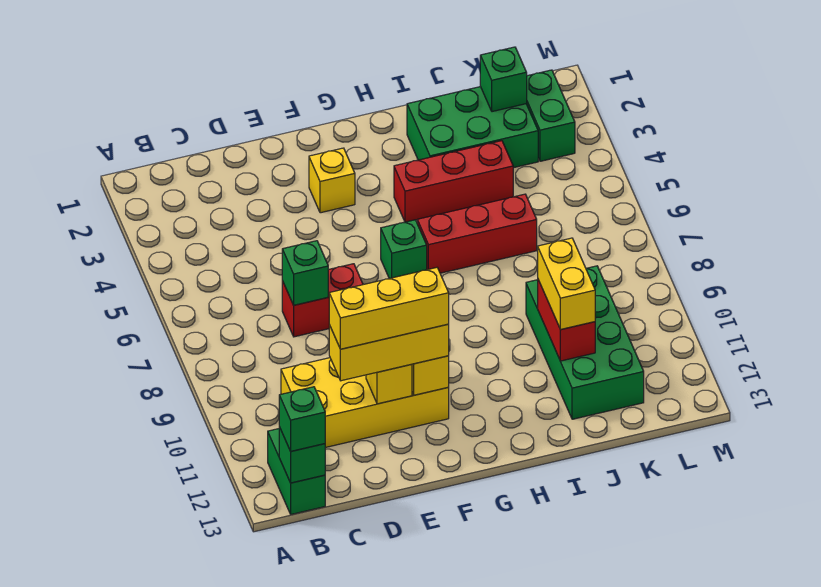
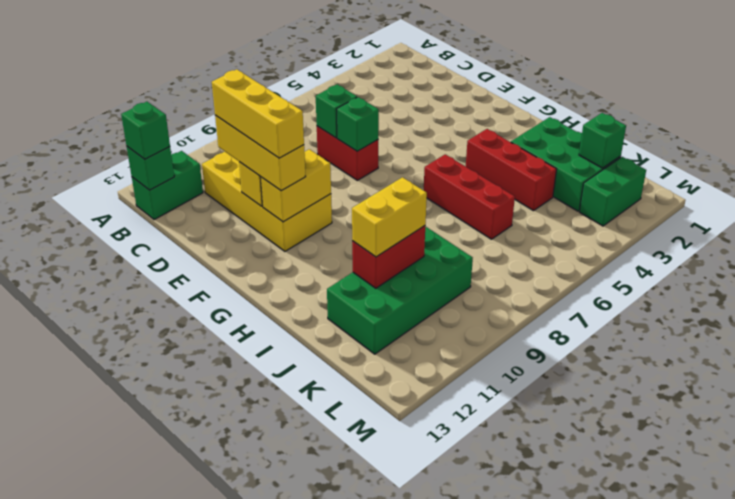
yellow 1x1 brick [309,148,355,213] -> none
green 1x1 brick [381,220,427,279] -> green 1x1 brick moved to [337,97,379,151]

